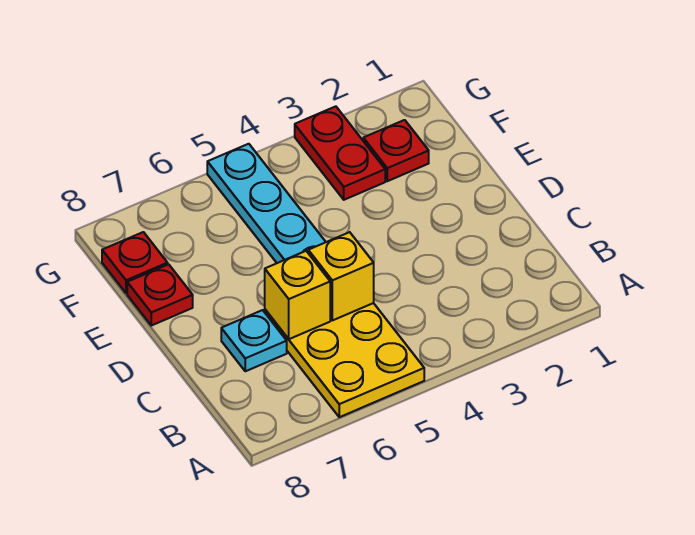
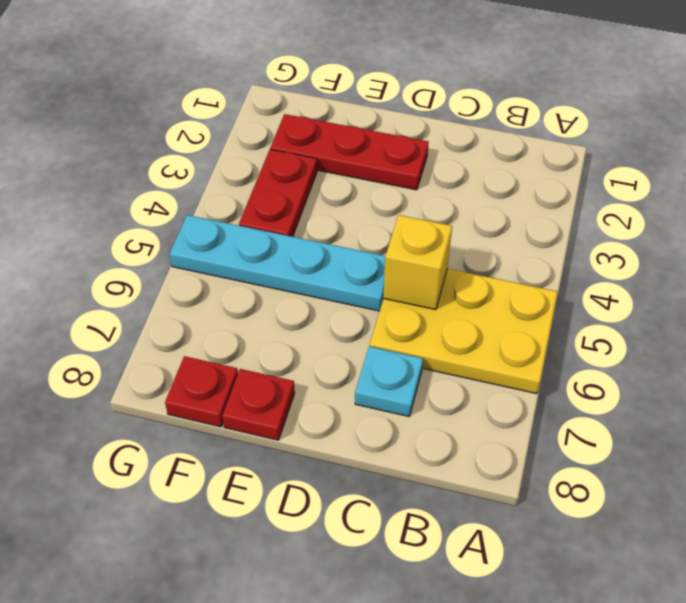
yellow 1x1 brick [265,251,330,339] -> none
red 1x1 plate [363,120,429,181] -> red 1x3 plate [270,114,429,190]
red 1x2 plate [295,106,385,200] -> red 1x2 plate turned to [239,149,317,237]

